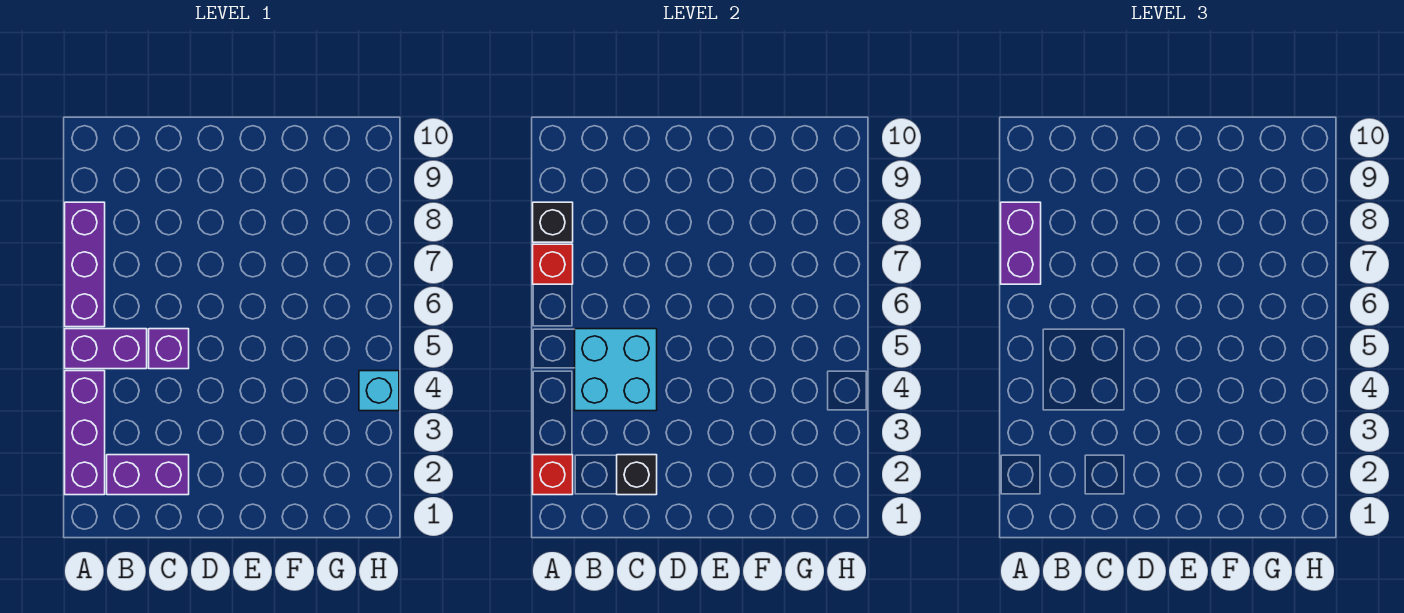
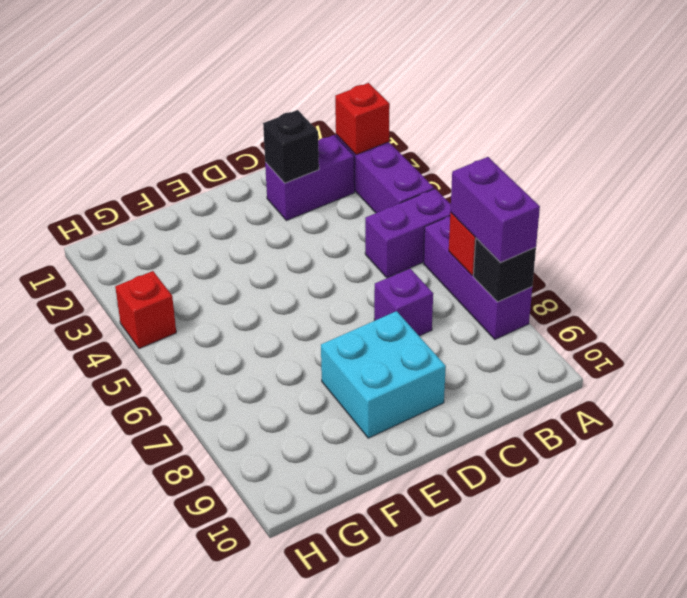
cyan 2x2 brick [575,329,657,411] -> cyan 2x2 brick moved to [321,311,446,438]
purple 1x1 brick [149,329,189,369] -> purple 1x1 brick moved to [374,268,433,336]
cyan 1x1 brick [359,371,399,411] -> red 1x1 brick [115,271,176,349]

